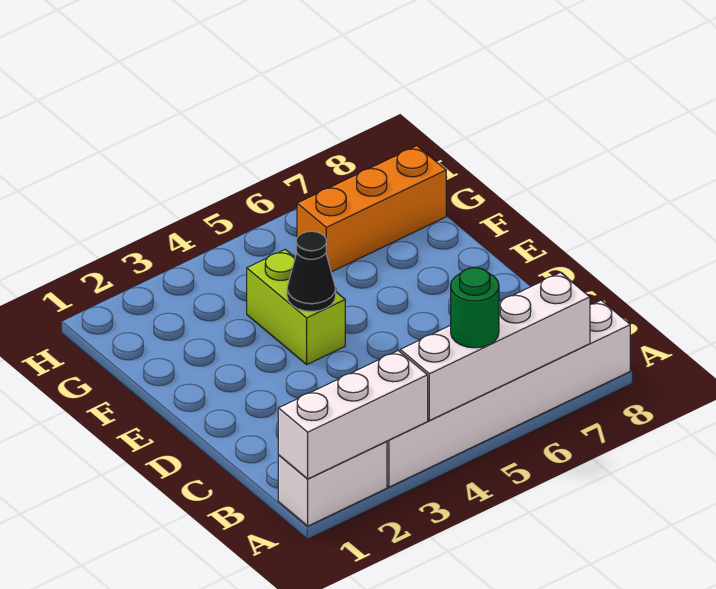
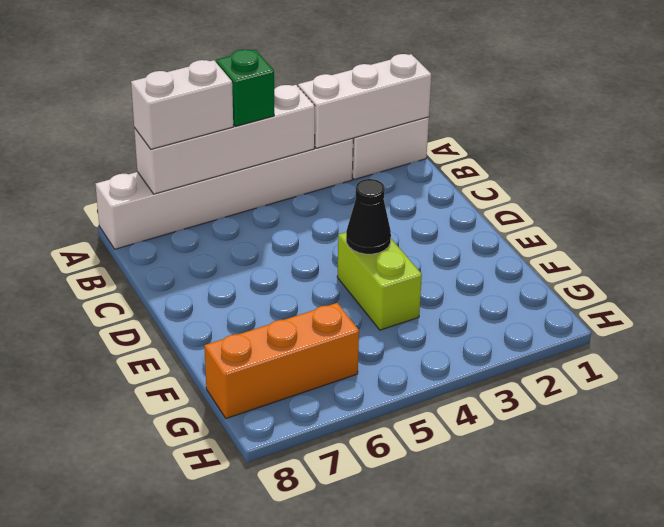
green 1x1 round brick [451,268,499,348] -> green 1x1 brick [216,49,274,126]
none -> white 1x2 brick [131,60,233,149]

